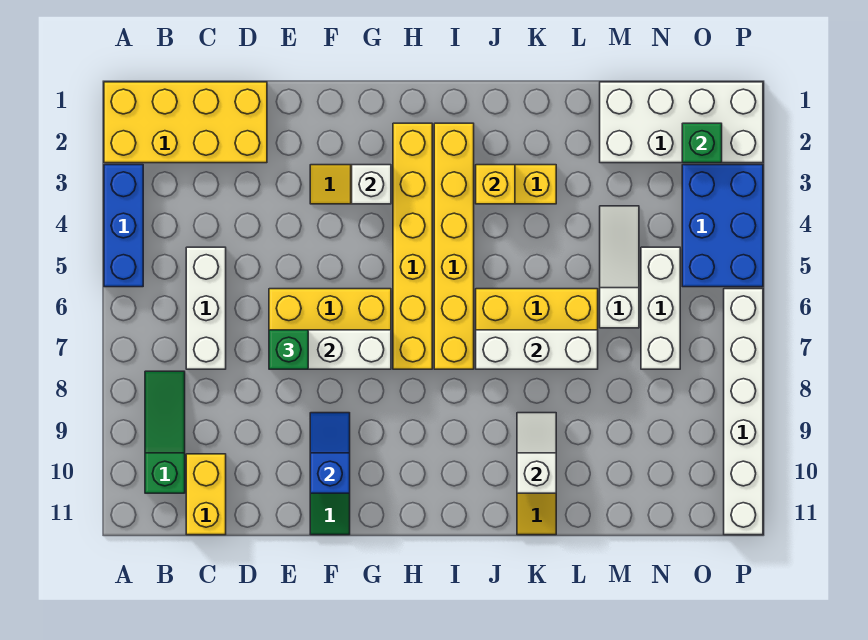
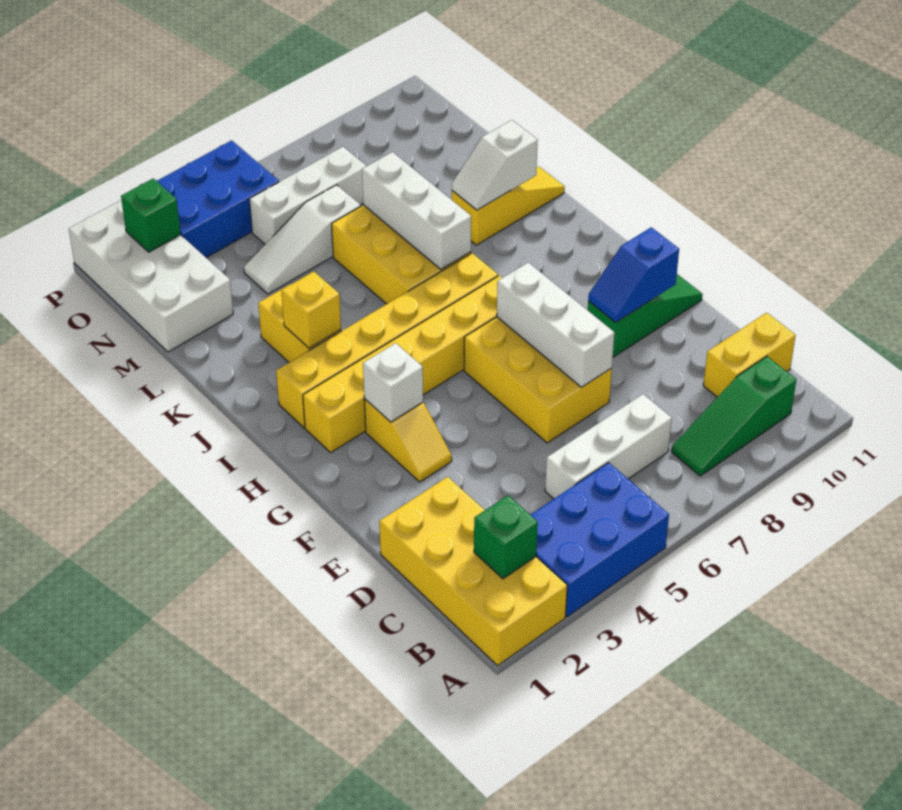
blue 1x3 brick [104,165,143,287] -> blue 2x3 brick [531,463,669,617]
green 1x1 brick [269,330,308,369] -> green 1x1 brick moved to [474,495,538,579]
white 1x6 brick [724,289,763,535] -> none

